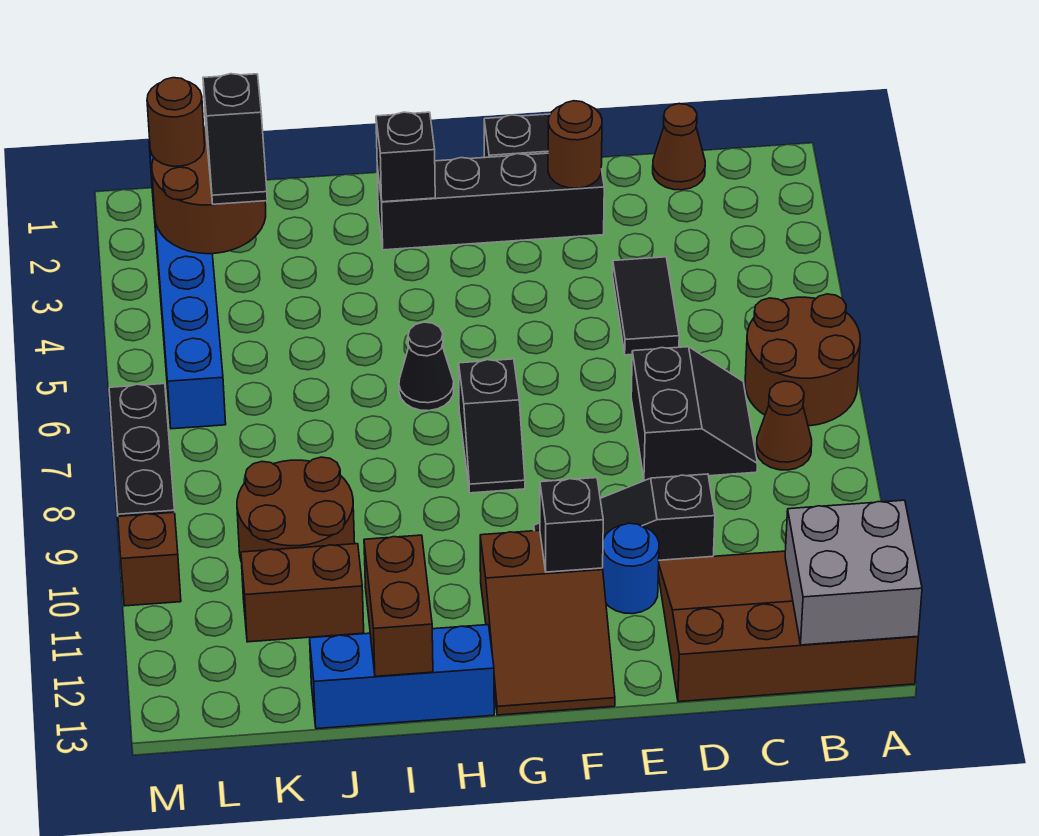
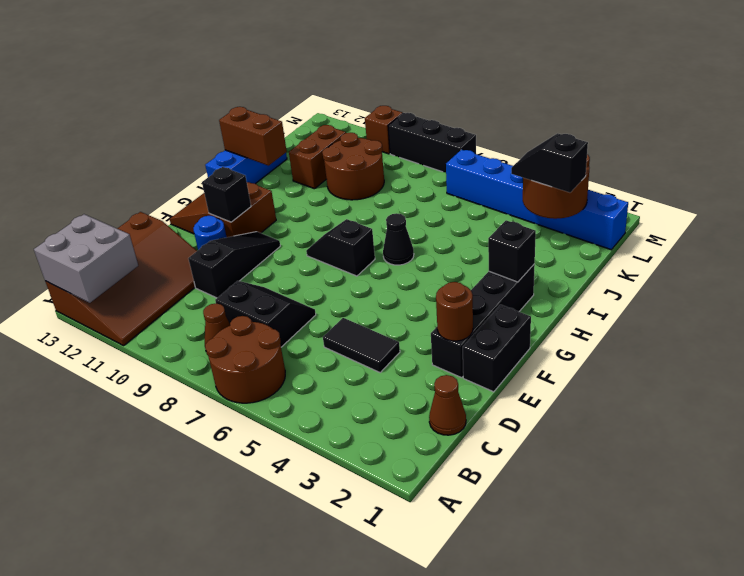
black 2x2 slope [631,347,757,480] -> black 2x2 slope turned to [215,281,316,347]
brown 1x1 round brick [147,78,205,166] -> none

